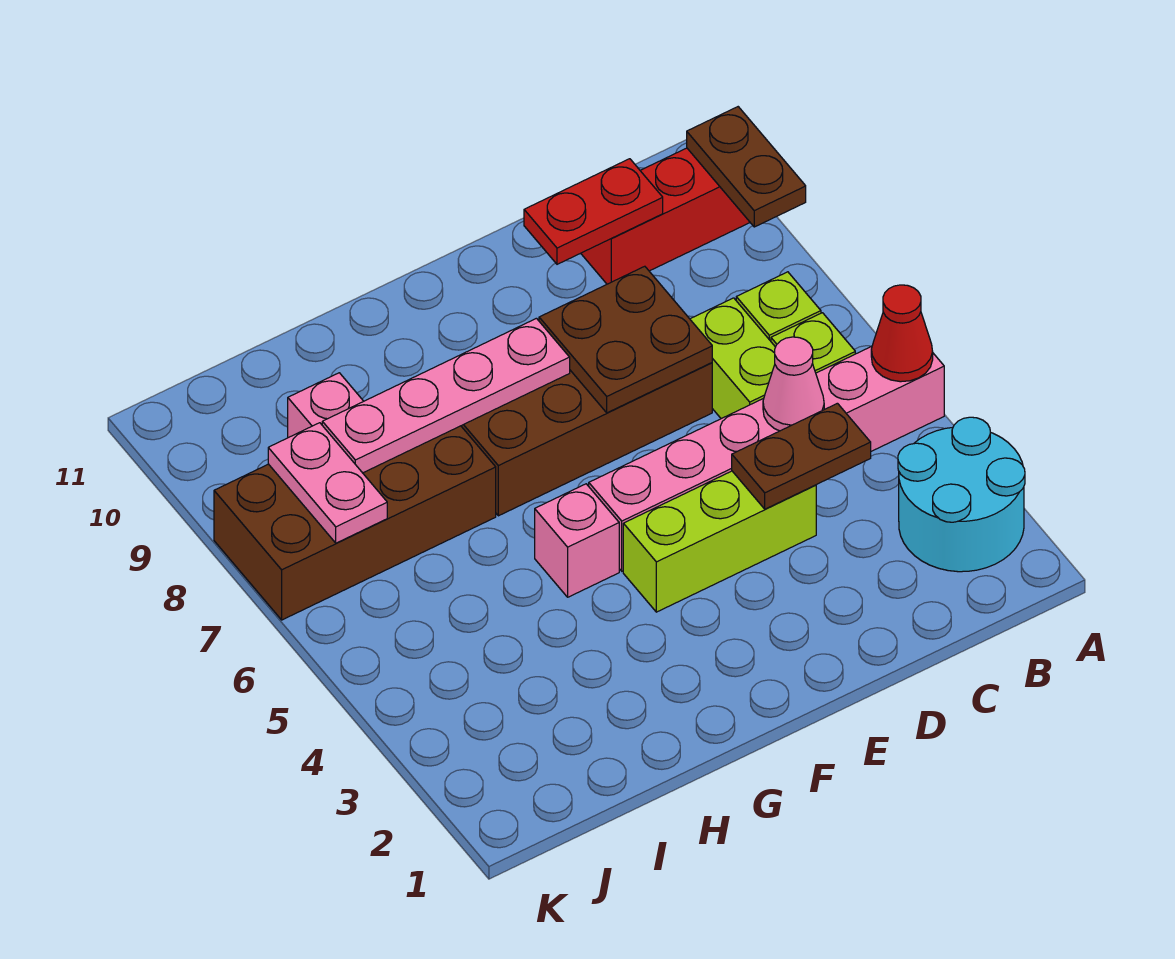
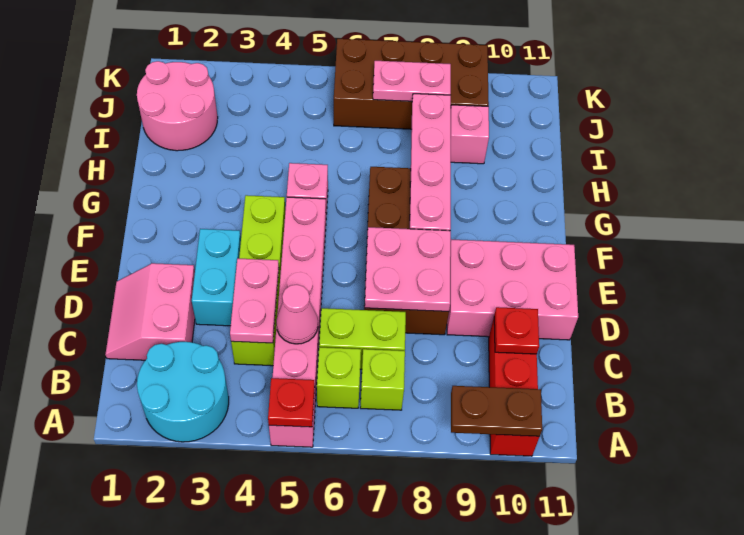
red 1x1 cone [871,285,933,382] -> red 1x1 plate [268,378,315,427]
none -> pink 2x2 slope [105,263,195,360]
brown 1x2 plate [732,403,871,509] -> pink 1x2 plate [230,258,279,343]
red 1x2 plate [524,159,663,264] -> red 1x1 plate [494,307,539,354]
none -> cyan 1x2 brick [192,229,241,326]
lime 1x3 brick [623,471,816,612] -> lime 1x4 brick [231,195,285,366]
brown 2x2 plate [539,266,712,413] -> pink 2x2 plate [365,227,451,311]
none -> pink 2x3 brick [447,239,578,340]
brown 2x4 brick [214,426,496,620] -> brown 2x4 brick turned to [334,39,489,129]
none -> pink 2x2 round brick [137,61,218,151]

